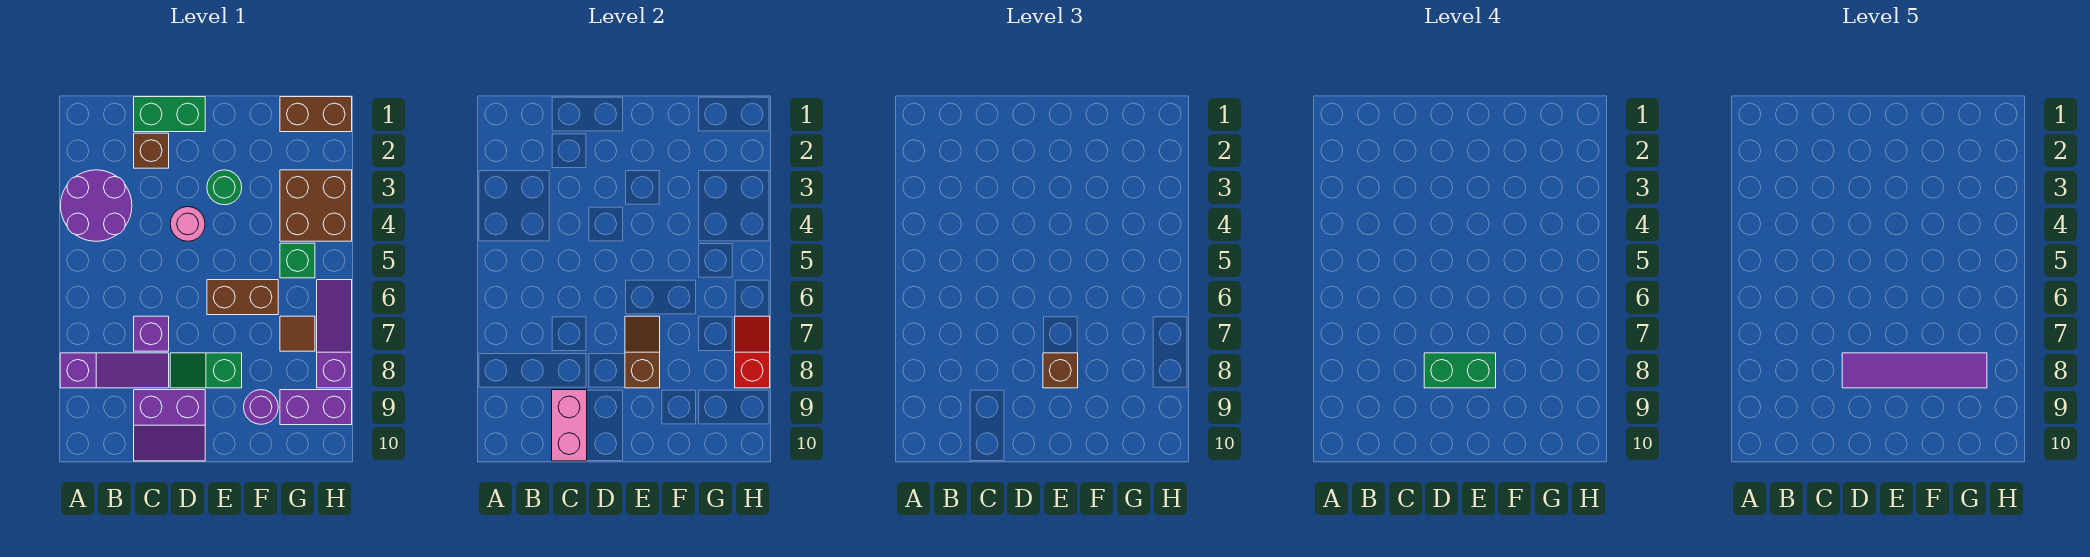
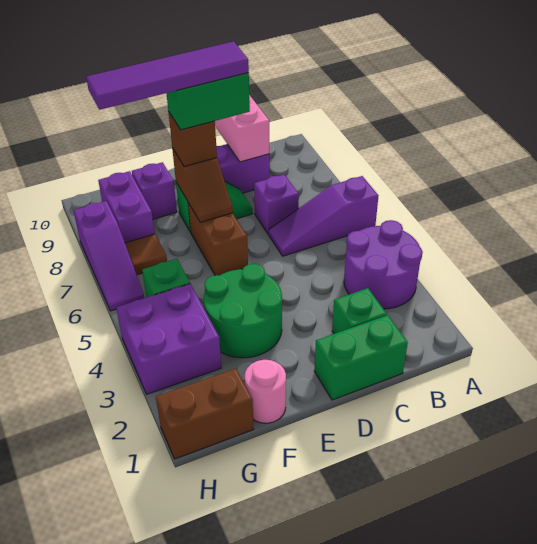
purple 1x3 slope [60,353,169,388] -> purple 1x3 slope moved to [269,176,379,256]
brown 1x1 brick [134,133,169,168] -> green 1x1 brick [332,288,387,334]
pink 1x1 round brick [170,207,205,241] -> pink 1x1 round brick moved to [245,360,286,423]
green 1x1 round brick [207,170,242,205] -> green 2x2 round brick [204,264,282,358]
brown 1x2 brick [207,280,278,315] -> brown 1x2 brick turned to [188,203,248,276]
purple 1x1 round brick [244,390,278,424] -> purple 1x1 brick [132,162,177,219]
brown 2x2 brick [280,170,352,241] -> purple 2x2 brick [116,284,221,394]
purple 1x2 brick [280,390,352,425] -> purple 1x2 brick turned to [98,171,155,243]
red 1x2 slope [735,316,770,388] -> none

